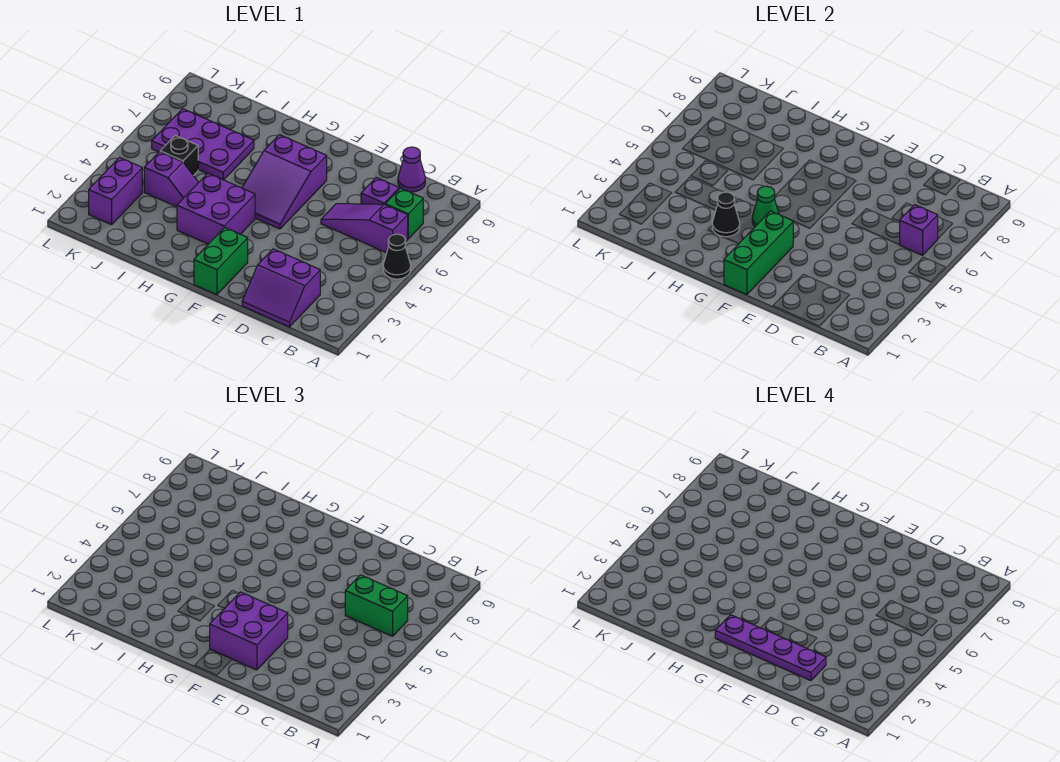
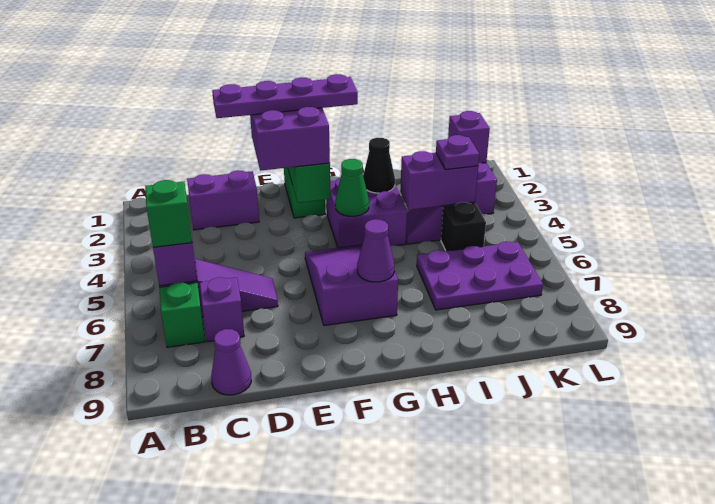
black 1x1 cone [383,234,411,279] -> none
green 1x2 brick [345,575,408,636] -> green 1x1 brick [145,180,192,247]
none -> purple 1x1 cone [357,219,394,282]
none -> purple 1x2 brick [400,151,478,210]
none -> purple 1x1 plate [436,135,479,170]
none -> purple 1x1 brick [448,111,490,163]

